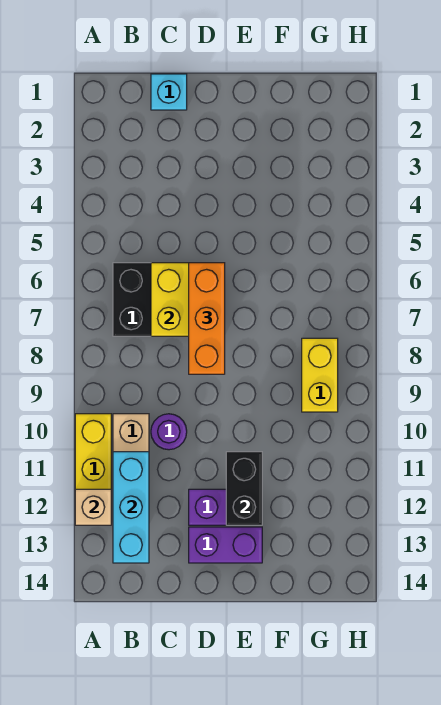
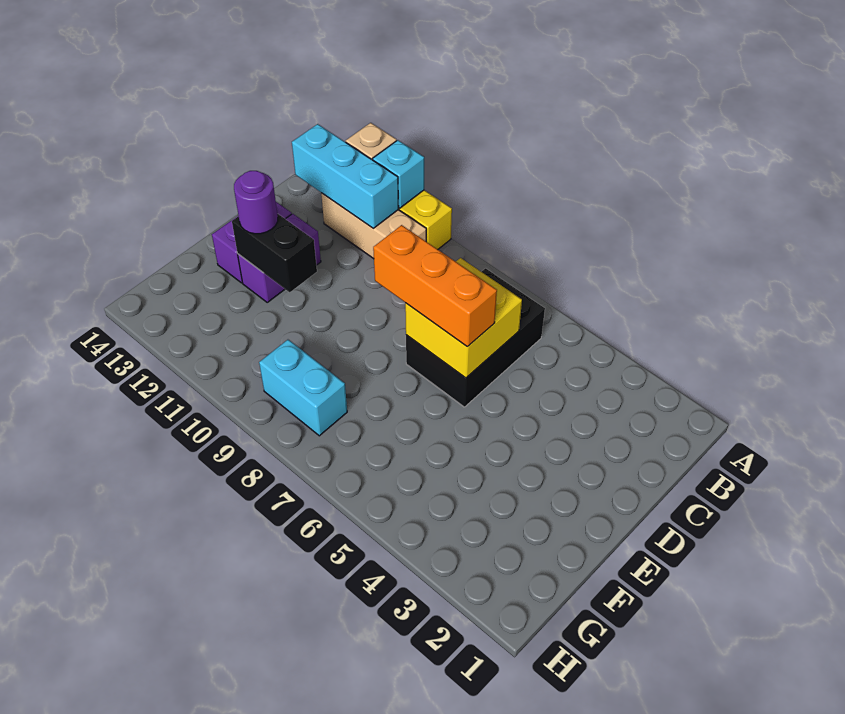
cyan 1x1 brick [151,74,187,110] -> cyan 1x1 brick moved to [373,140,424,208]
purple 1x1 round brick [151,414,187,450] -> purple 1x1 round brick moved to [234,171,278,234]
yellow 1x2 brick [302,338,338,412] -> cyan 1x2 brick [259,340,347,436]

